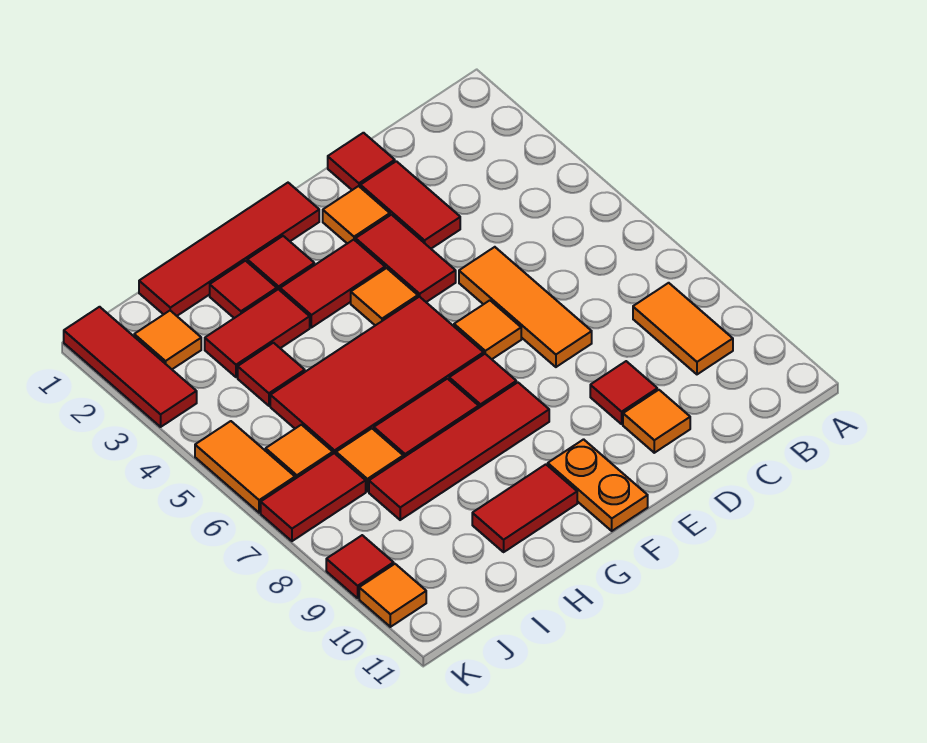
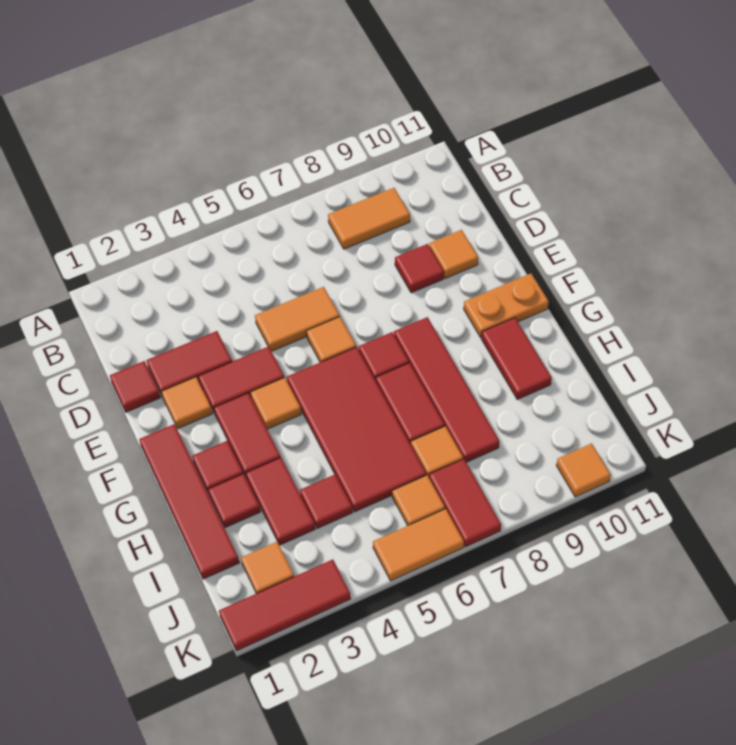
orange 1x3 tile [459,247,592,367] -> orange 1x2 tile [255,287,340,351]
red 1x1 tile [326,535,394,598] -> none

